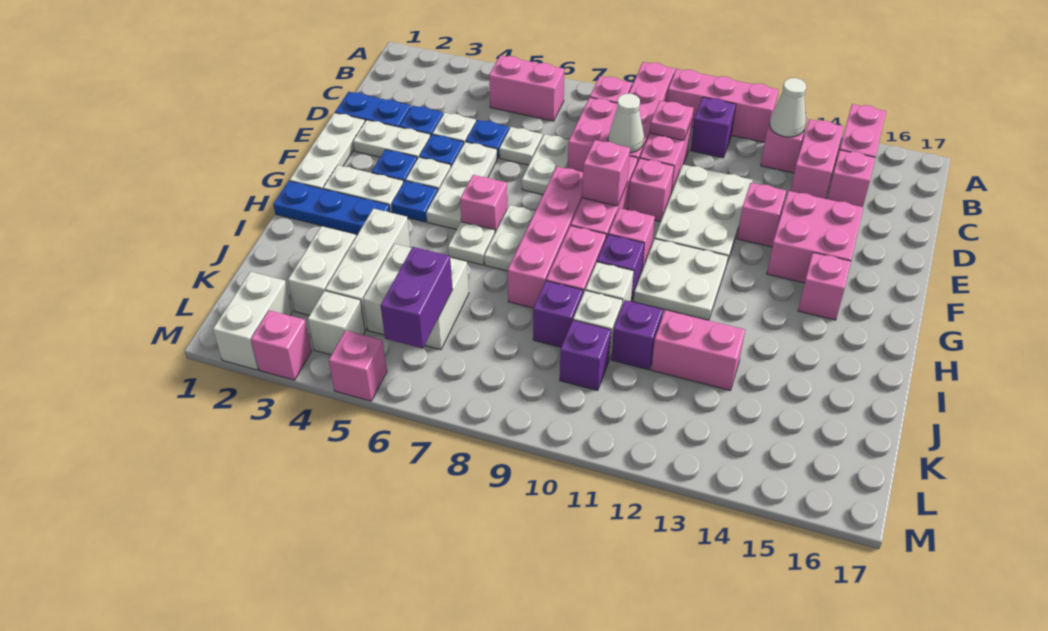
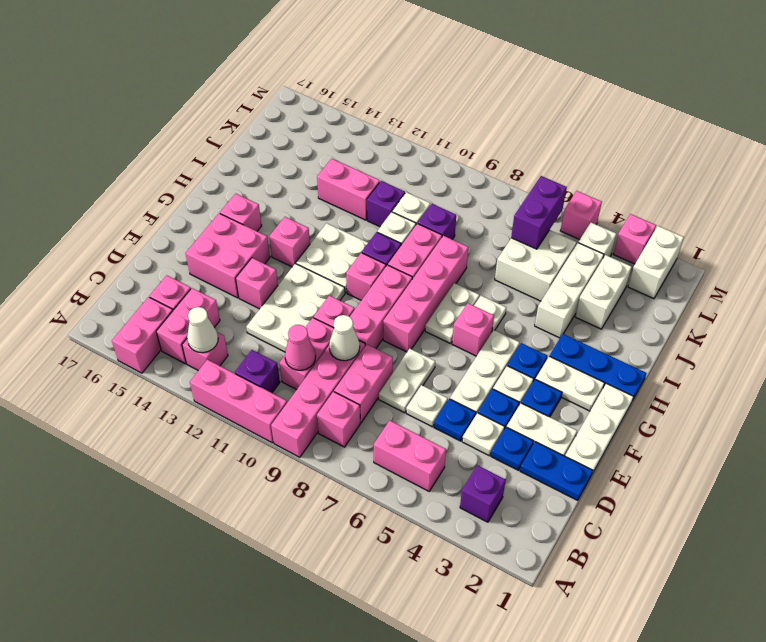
pink 1x1 plate [650,101,694,140] -> pink 1x1 cone [285,325,316,370]
pink 1x1 brick [582,140,630,206] -> pink 1x1 brick moved to [269,217,310,267]
purple 1x1 brick [560,320,611,391] -> purple 1x1 brick moved to [460,465,506,522]

